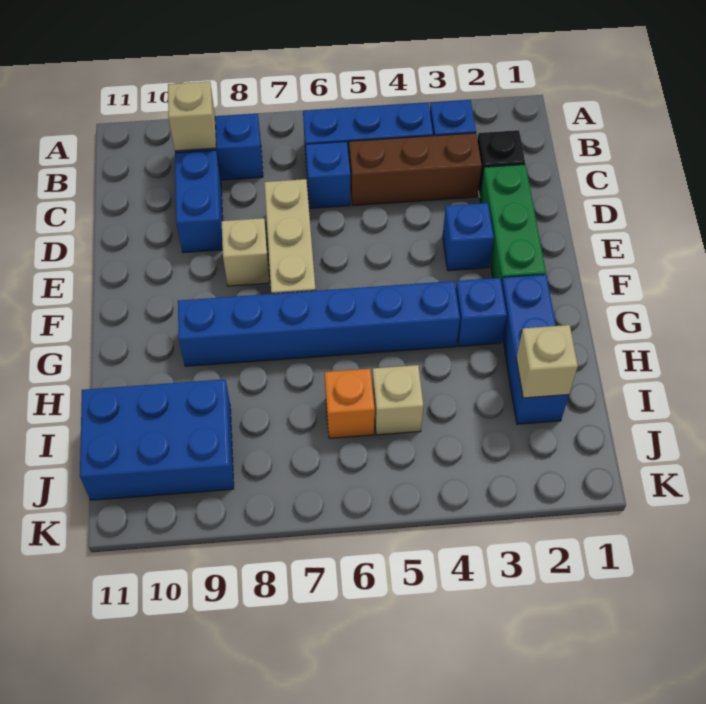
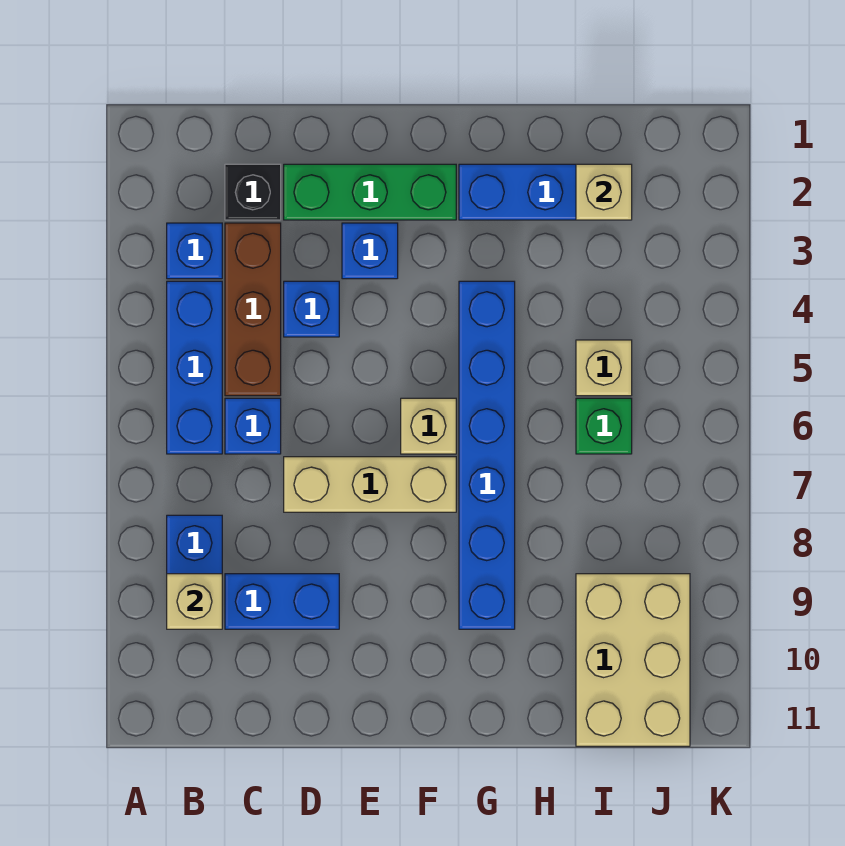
tan 1x1 brick [222,218,270,286] -> tan 1x1 brick moved to [401,398,456,454]
blue 1x1 brick [456,278,507,346] -> blue 1x1 brick moved to [284,281,339,337]
orange 1x1 brick [325,369,375,438] -> green 1x1 brick [576,398,632,454]
blue 2x3 brick [80,379,234,500] -> tan 2x3 brick [576,574,690,746]

